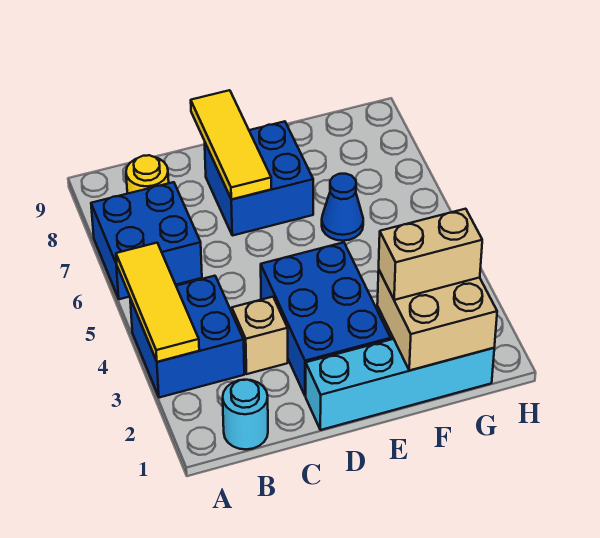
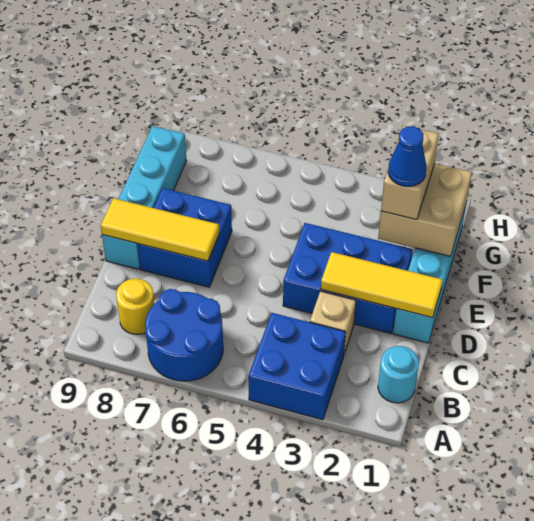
yellow 1x3 tile [116,243,199,362] -> yellow 1x3 tile moved to [321,252,443,318]
blue 2x2 brick [91,182,202,299] -> blue 2x2 round brick [145,289,223,381]
none -> cyan 1x4 brick [102,126,187,269]
blue 1x1 cone [322,174,363,241] -> blue 1x1 cone moved to [388,126,427,187]

